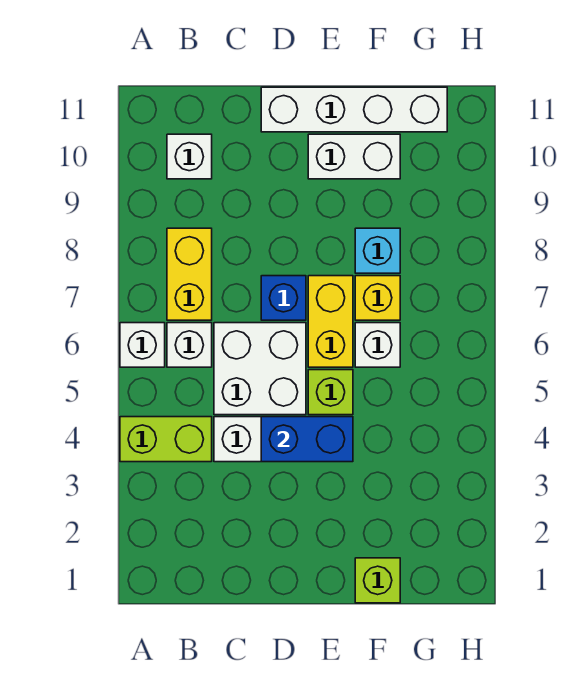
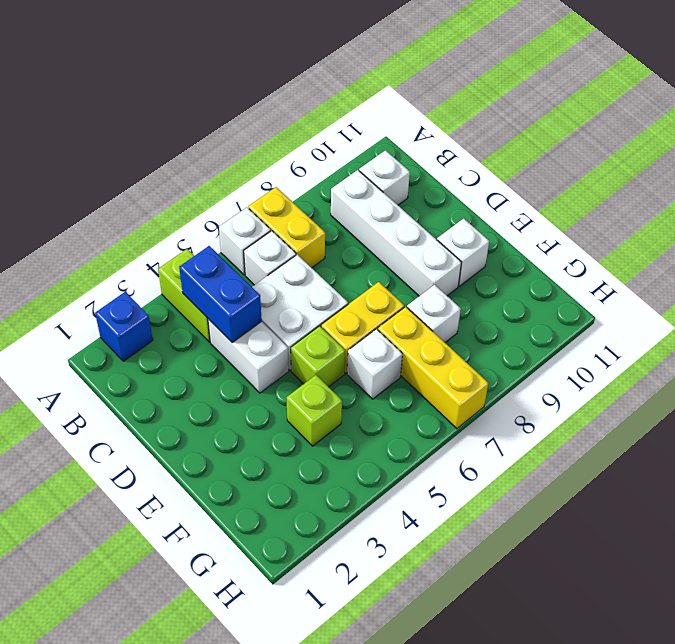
yellow 1x2 brick [167,228,212,320] -> yellow 1x2 brick turned to [248,187,325,268]
blue 1x2 brick [261,417,353,462] -> blue 1x2 brick moved to [179,246,262,342]
blue 1x1 brick [261,276,306,320] -> blue 1x1 brick moved to [95,292,153,361]
white 1x4 brick [261,87,447,132] -> white 1x4 brick moved to [331,170,461,296]
white 1x2 brick [308,134,400,179] -> white 1x1 brick [437,218,489,286]
lime 1x1 brick [355,558,400,603] -> lime 1x1 brick moved to [286,375,342,446]
yellow 1x1 brick [355,276,400,320] -> yellow 1x3 brick [378,307,488,429]
cyan 1x1 brick [355,228,400,273] -> white 1x1 brick [407,285,461,342]

